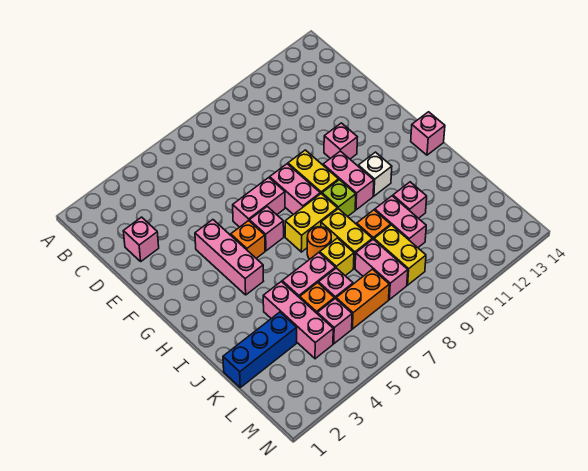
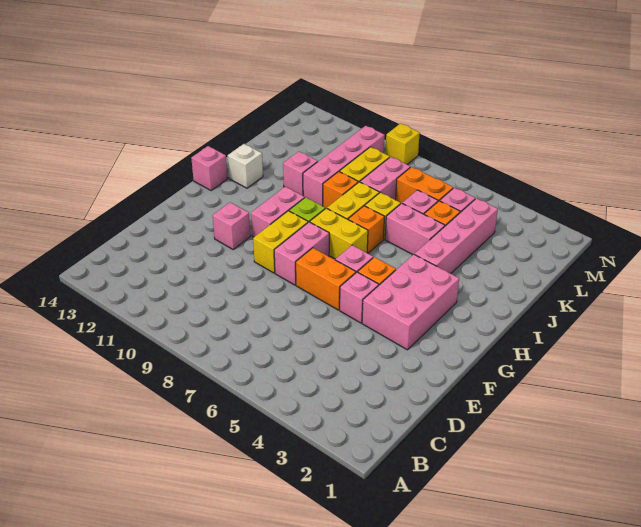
pink 1x1 brick [123,217,159,261] -> pink 1x1 brick moved to [340,272,379,323]
pink 1x3 brick [195,220,263,295] -> pink 2x3 brick [362,254,459,350]
pink 1x2 brick [233,178,285,227] -> orange 1x2 brick [296,248,356,310]
white 1x1 brick [358,152,392,196] -> white 1x1 brick moved to [228,144,263,188]
orange 1x1 round brick [307,227,331,259] -> orange 1x1 brick [348,206,384,253]
pink 1x3 brick [263,281,333,359] -> pink 1x4 brick [415,198,498,274]
pink 1x2 brick [375,196,426,248] -> pink 1x4 brick [303,126,385,206]
blue 1x3 brick [223,312,297,387] -> none
none -> yellow 1x1 brick [385,124,420,164]

